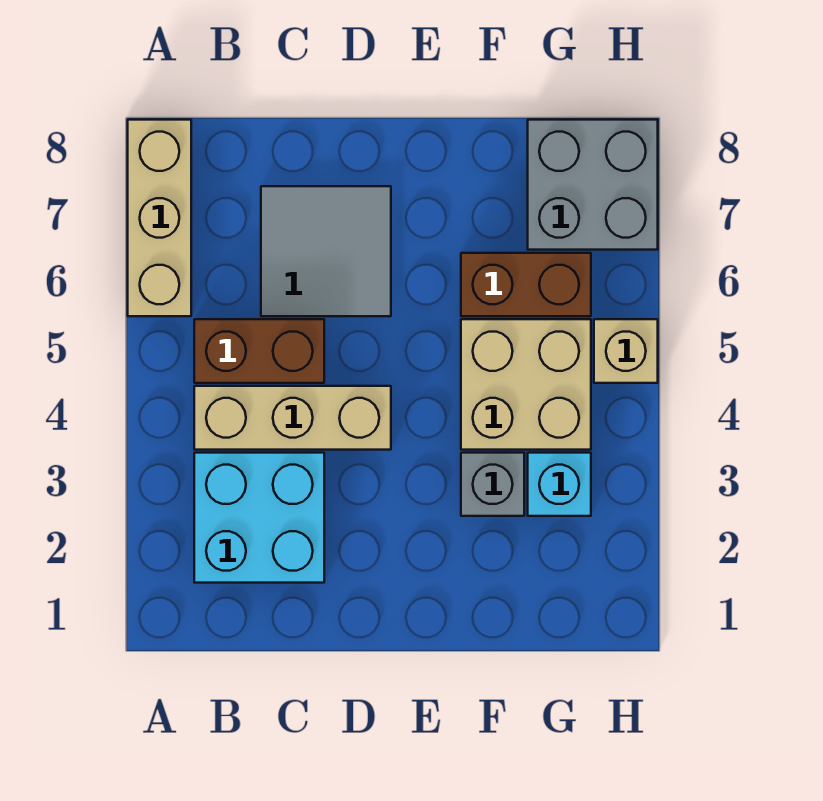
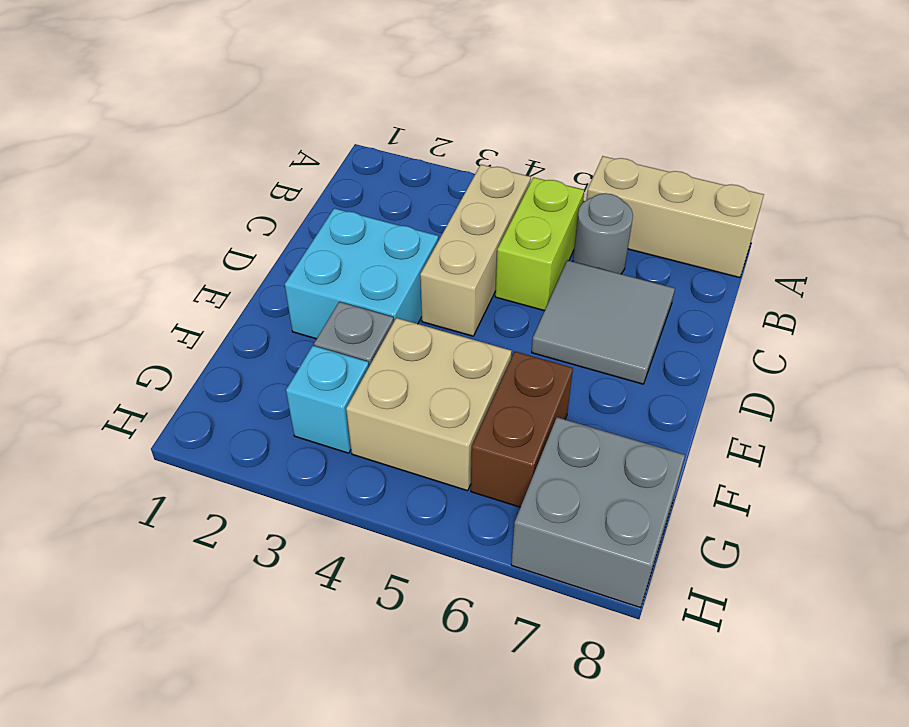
cyan 2x2 brick [194,453,324,583] -> cyan 2x2 brick moved to [285,208,438,339]
brown 1x2 brick [194,319,324,383] -> lime 1x2 brick [495,177,584,311]
none -> grey 1x1 round brick [573,193,633,274]
tan 1x1 brick [594,319,658,383] -> none

